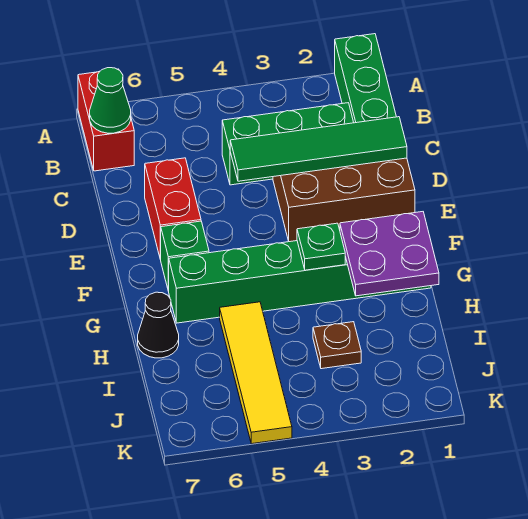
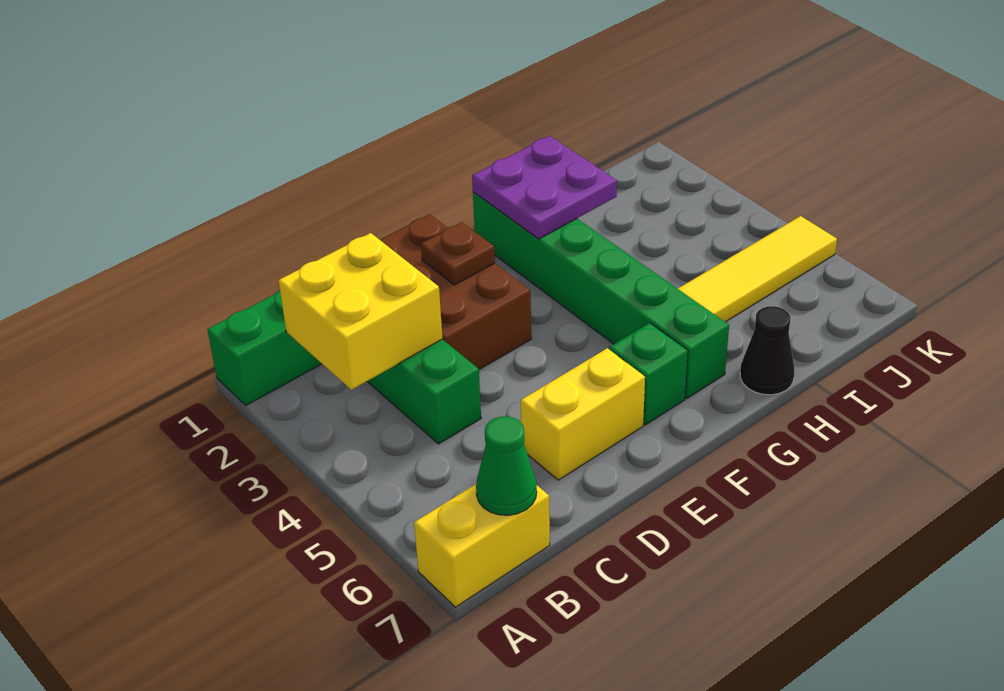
red 1x2 brick [78,69,134,171] -> yellow 1x2 brick [414,484,550,607]
none -> yellow 2x2 brick [279,233,443,390]
green 1x4 tile [230,117,407,181] -> none
red 1x2 brick [145,158,201,260] -> yellow 1x2 brick [521,348,645,480]
green 1x1 plate [297,223,345,270] -> none
brown 1x1 plate [313,322,361,369] -> brown 1x1 plate moved to [421,222,495,285]

